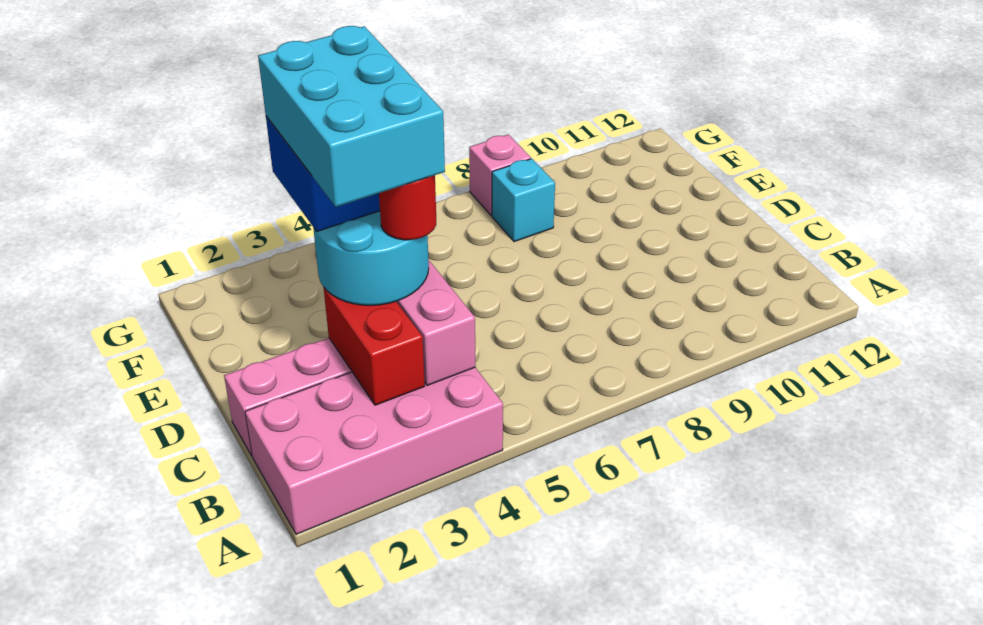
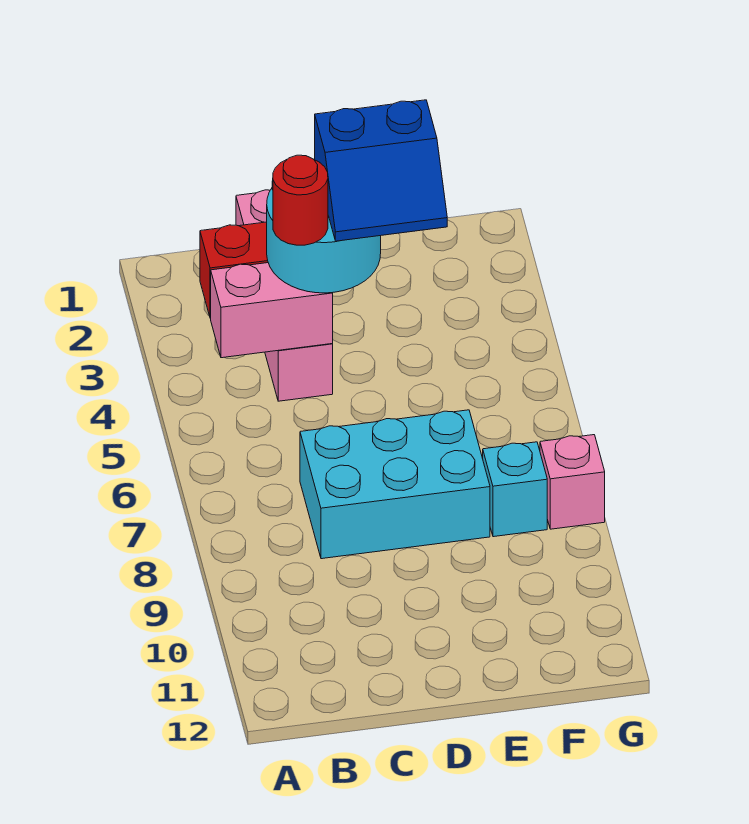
pink 2x4 brick [245,368,503,534] -> none
cyan 2x3 brick [258,26,445,207] -> cyan 2x3 brick moved to [300,410,490,559]

